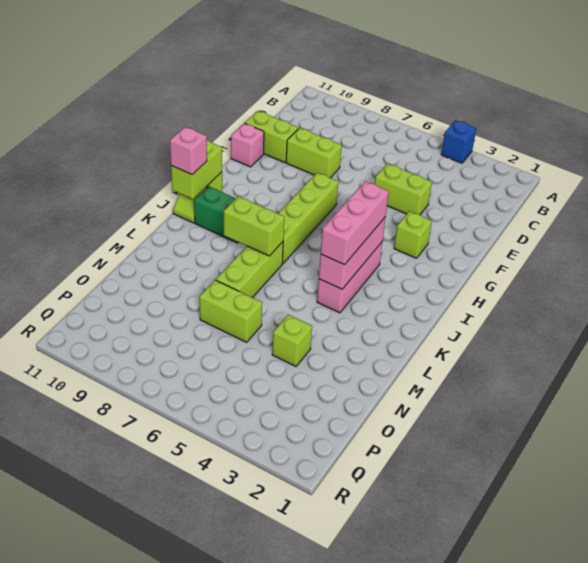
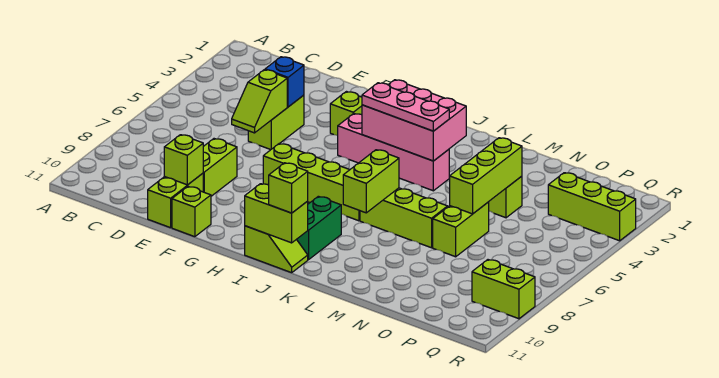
blue 1x1 brick [441,120,476,163] -> blue 1x1 brick moved to [265,57,304,107]
none -> lime 1x2 slope [232,70,287,133]
none -> lime 1x1 brick [164,135,203,185]
pink 1x1 brick [231,123,264,167] -> lime 1x1 brick [172,187,211,237]
pink 1x3 brick [317,242,382,313] -> pink 1x4 brick [338,114,449,191]
pink 1x3 brick [319,217,386,289] -> pink 2x3 brick [362,80,466,161]
pink 1x3 brick [321,181,389,265] -> pink 1x3 plate [362,83,449,131]
pink 1x1 brick [170,127,207,175] -> lime 1x1 brick [269,163,308,213]
none -> lime 1x3 brick [450,138,522,214]
none -> lime 1x3 brick [548,173,636,241]
none -> lime 1x2 brick [472,260,535,319]

